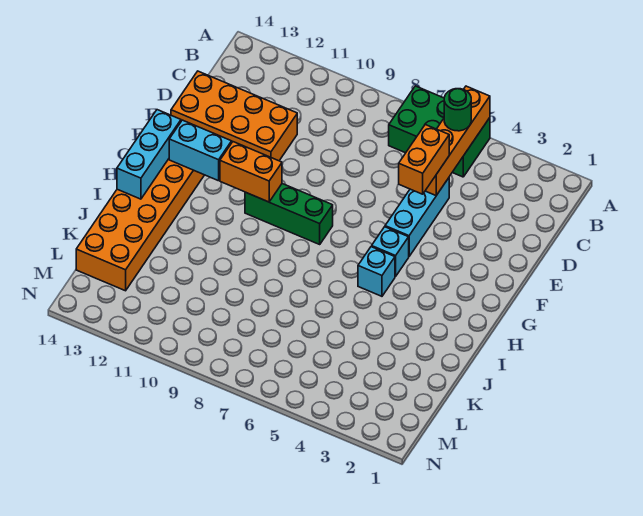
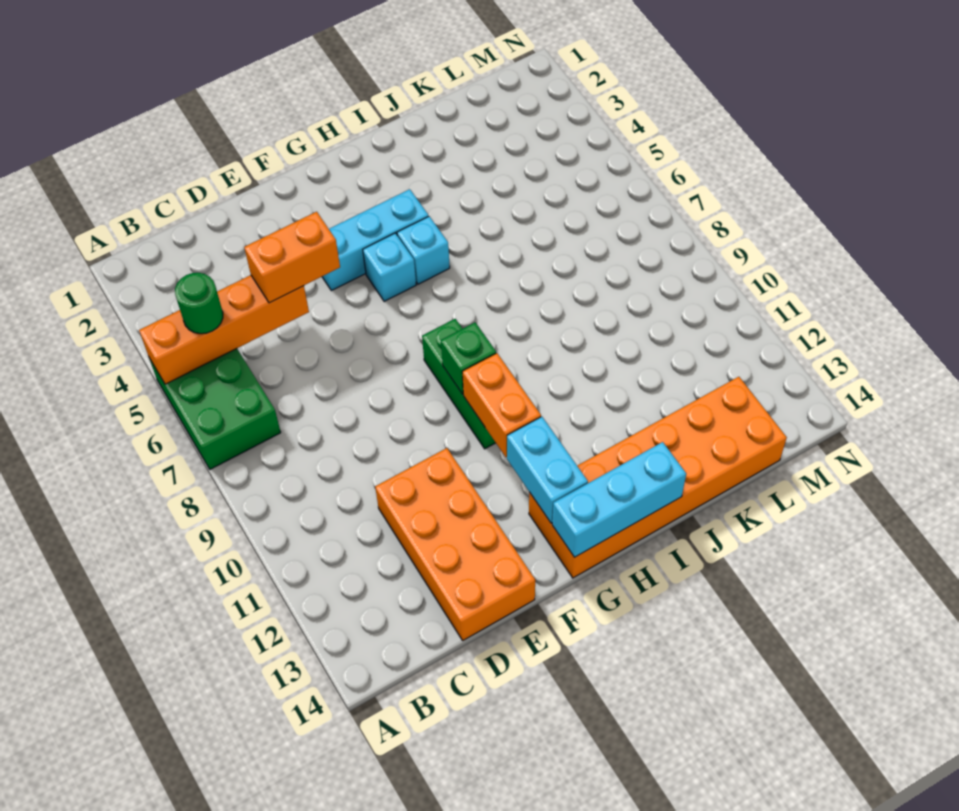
cyan 1x3 brick [385,178,449,256] -> cyan 1x3 brick moved to [322,189,429,291]
none -> green 1x1 brick [441,322,496,394]

